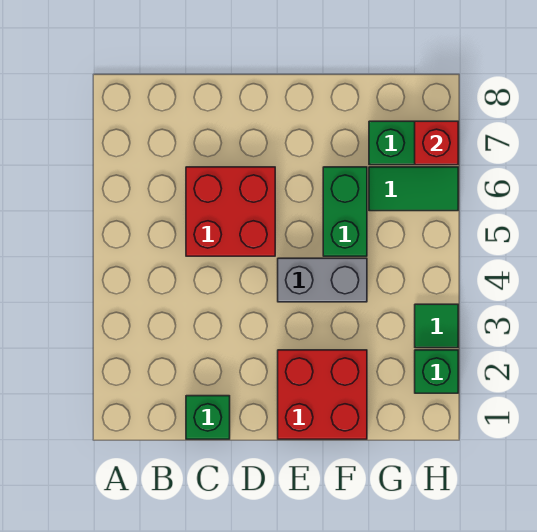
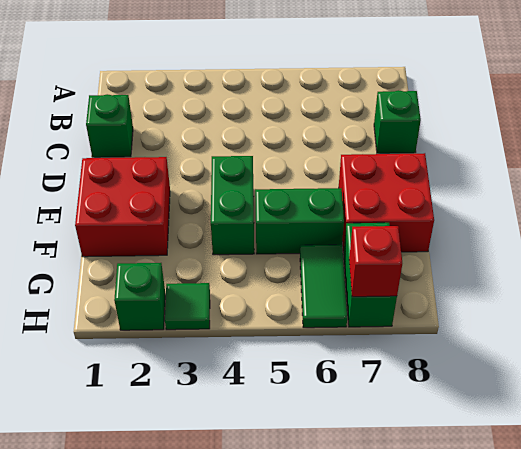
red 2x2 brick [186,167,275,256] -> red 2x2 brick moved to [339,153,434,253]
none -> green 1x1 brick [374,90,421,153]
grey 1x2 brick [278,258,367,302] -> green 1x2 brick [211,156,254,255]

